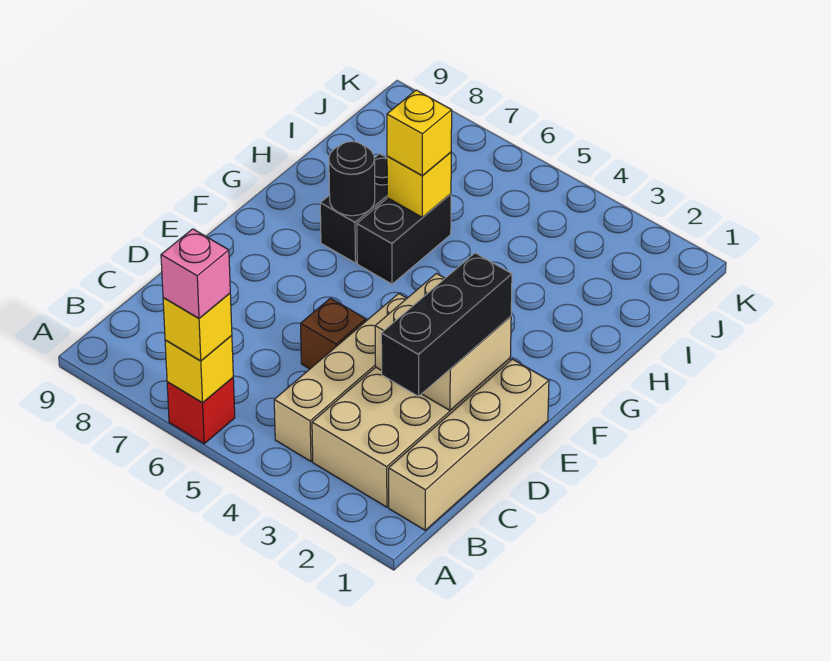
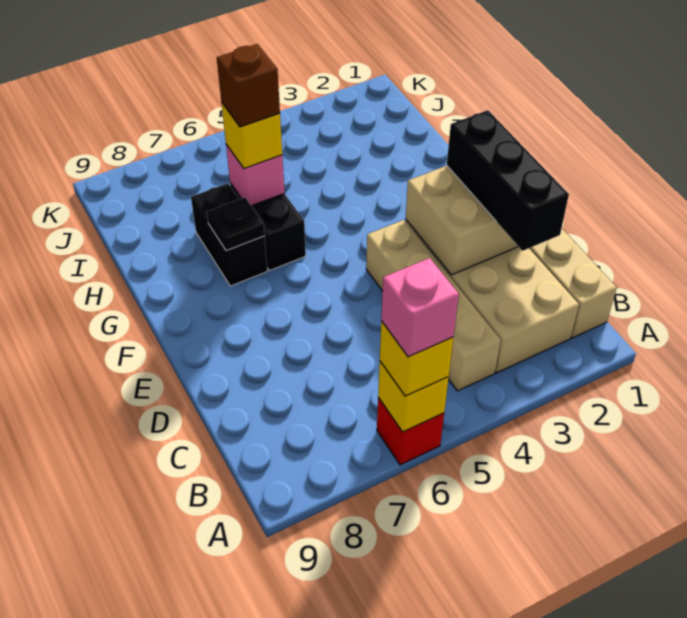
brown 1x1 brick [301,298,366,369] -> brown 1x1 brick moved to [217,44,280,127]
black 1x1 round brick [329,142,375,216] -> black 1x1 plate [207,197,265,251]
yellow 1x1 brick [387,152,451,217] -> pink 1x1 brick [226,144,285,206]

